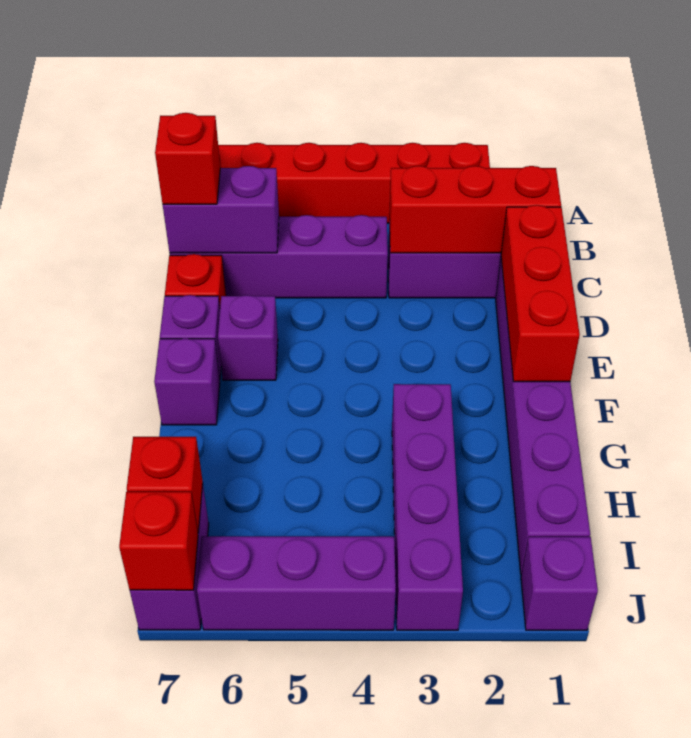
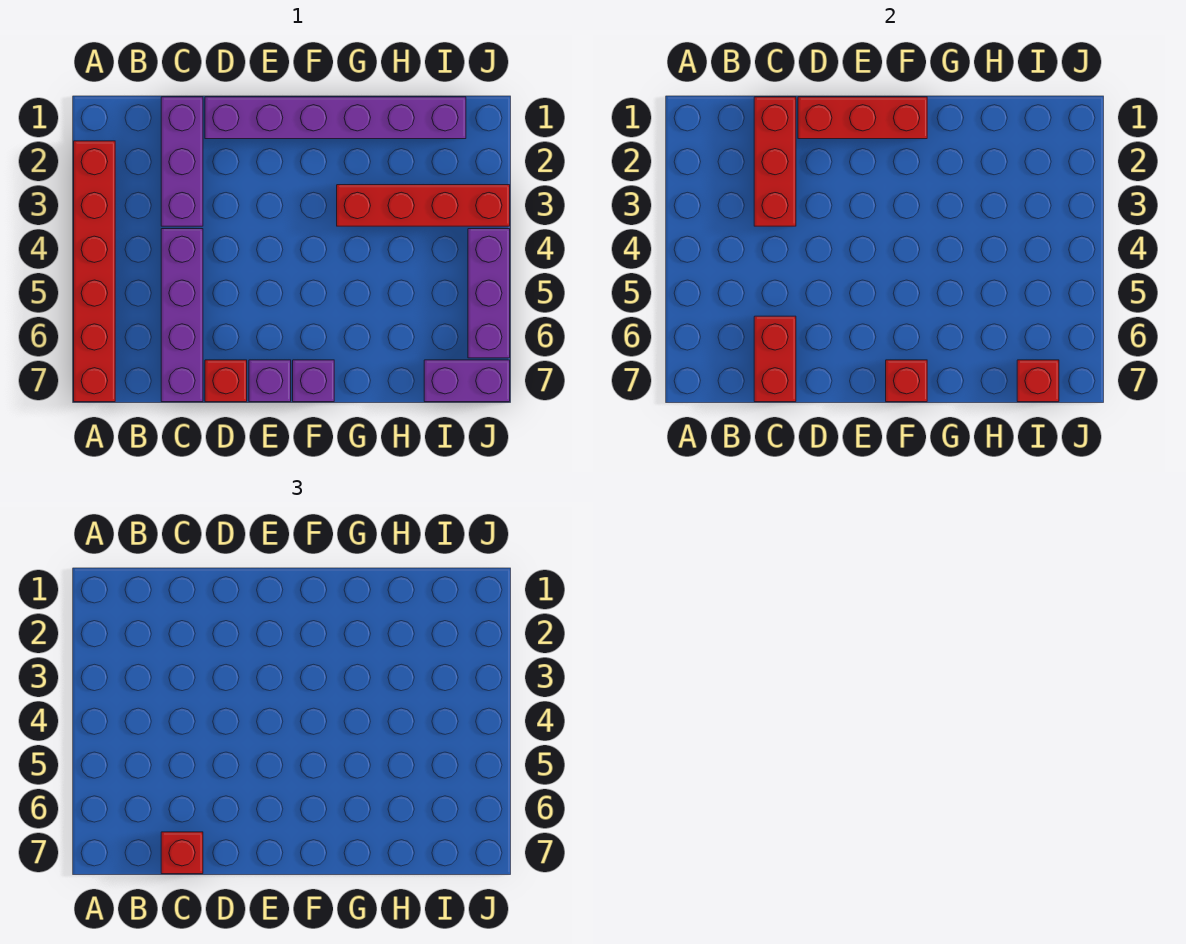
purple 1x2 brick [163,166,279,253] -> red 1x2 brick [754,316,796,402]
purple 1x1 brick [218,295,278,380] -> none
purple 1x4 brick [392,384,463,630] -> red 1x4 brick [337,185,510,226]
purple 1x1 brick [521,537,598,630] -> none
red 1x1 brick [119,492,198,590] -> red 1x1 brick moved to [886,360,927,402]

